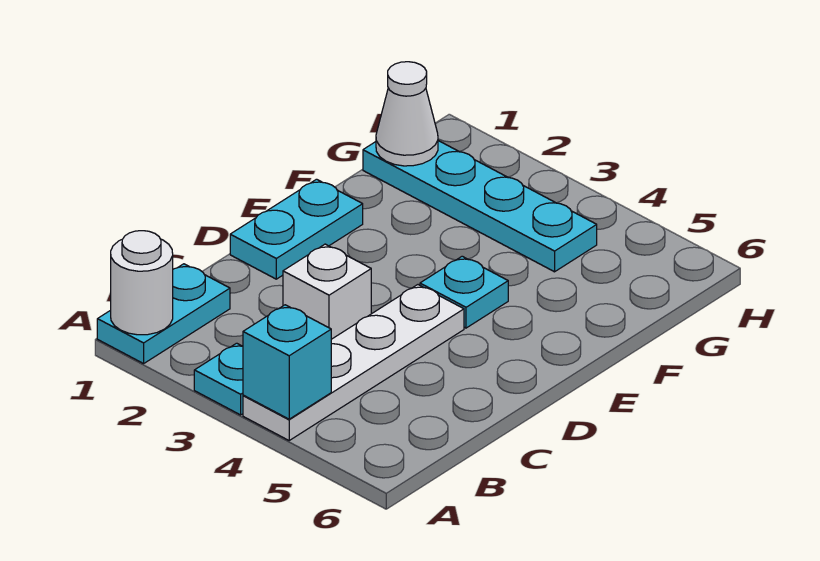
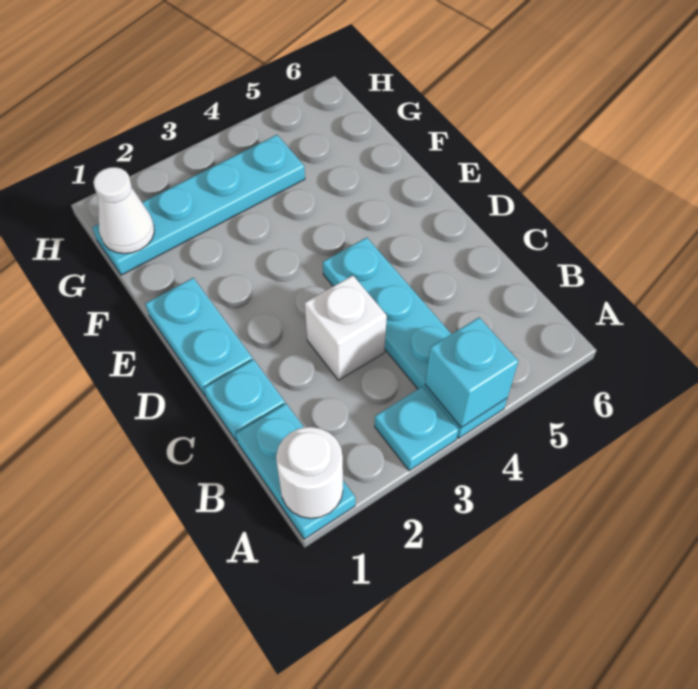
white 1x4 plate [243,285,464,440] -> cyan 1x4 plate [323,237,507,438]
cyan 1x1 plate [420,256,508,328] -> cyan 1x1 plate moved to [204,359,285,442]

